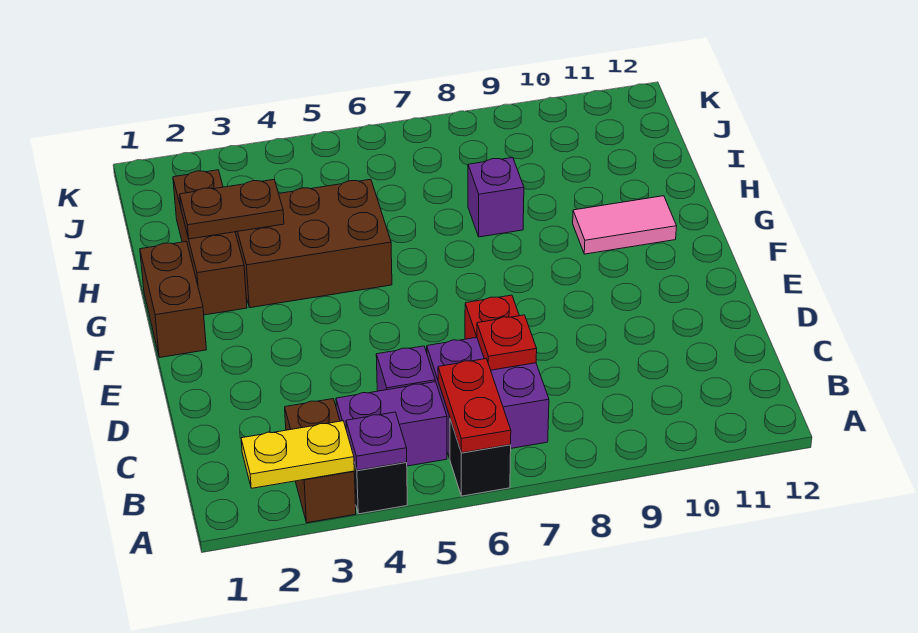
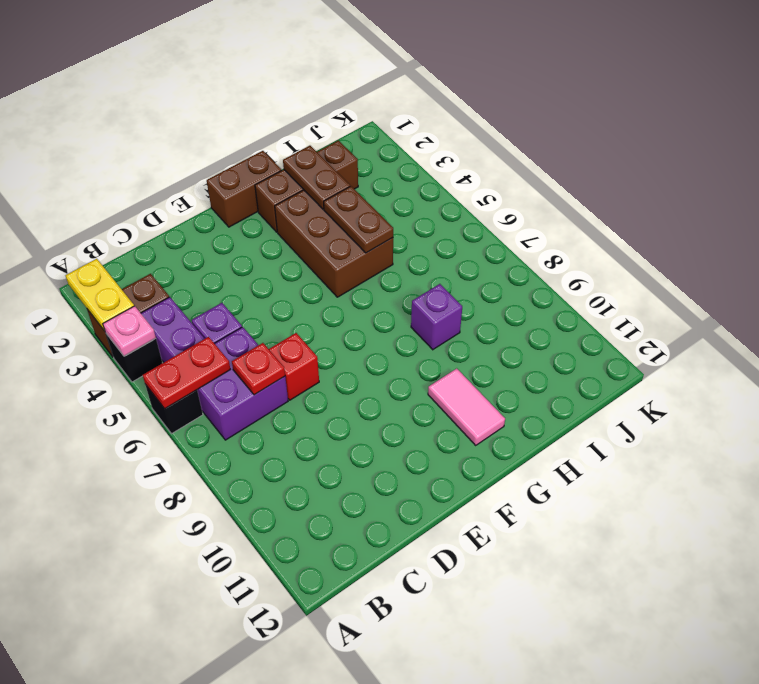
purple 1x1 plate [346,412,407,471] -> pink 1x1 plate [103,306,156,356]
none -> brown 1x2 plate [324,186,393,253]

